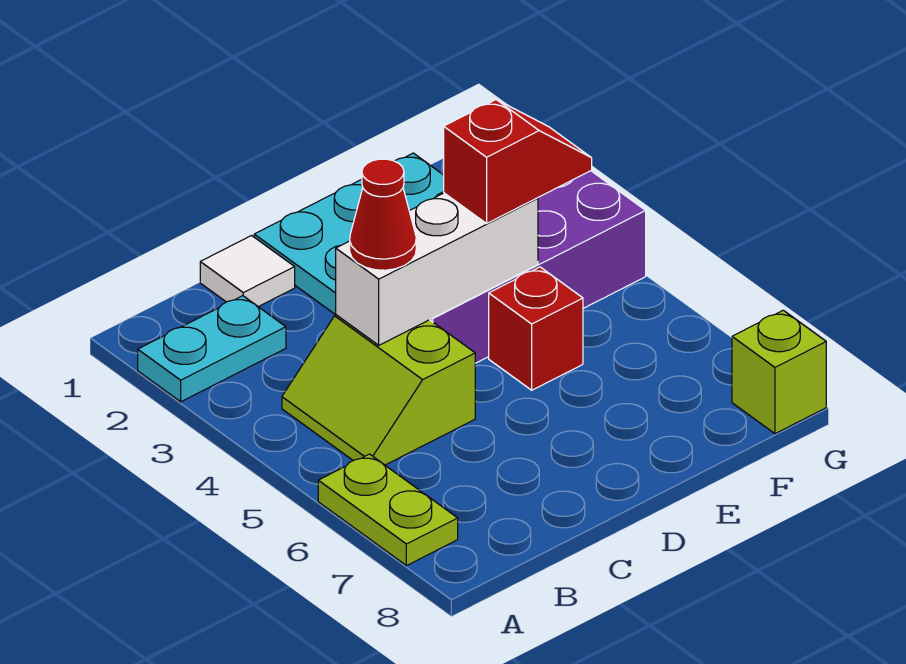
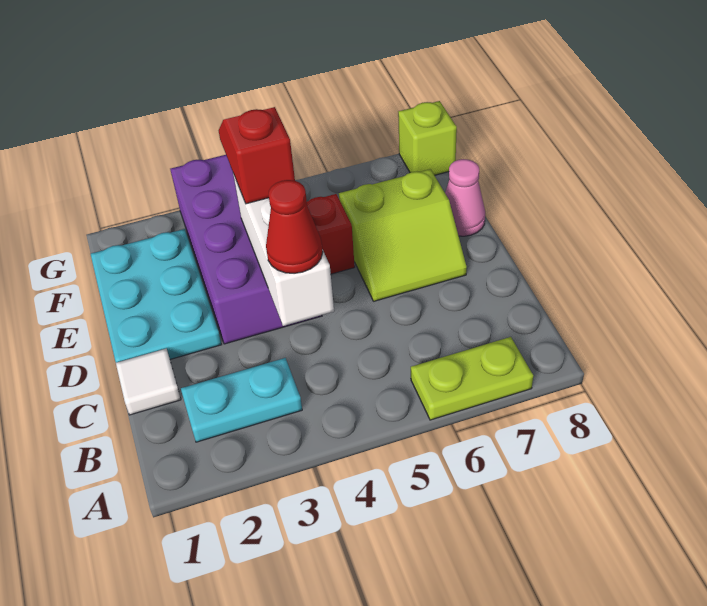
cyan 1x2 plate [138,296,286,402] -> cyan 1x2 plate turned to [181,358,302,442]
lime 2x2 slope [282,315,475,465] -> lime 2x2 slope moved to [339,169,467,301]
none -> pink 1x1 cone [445,159,485,236]

